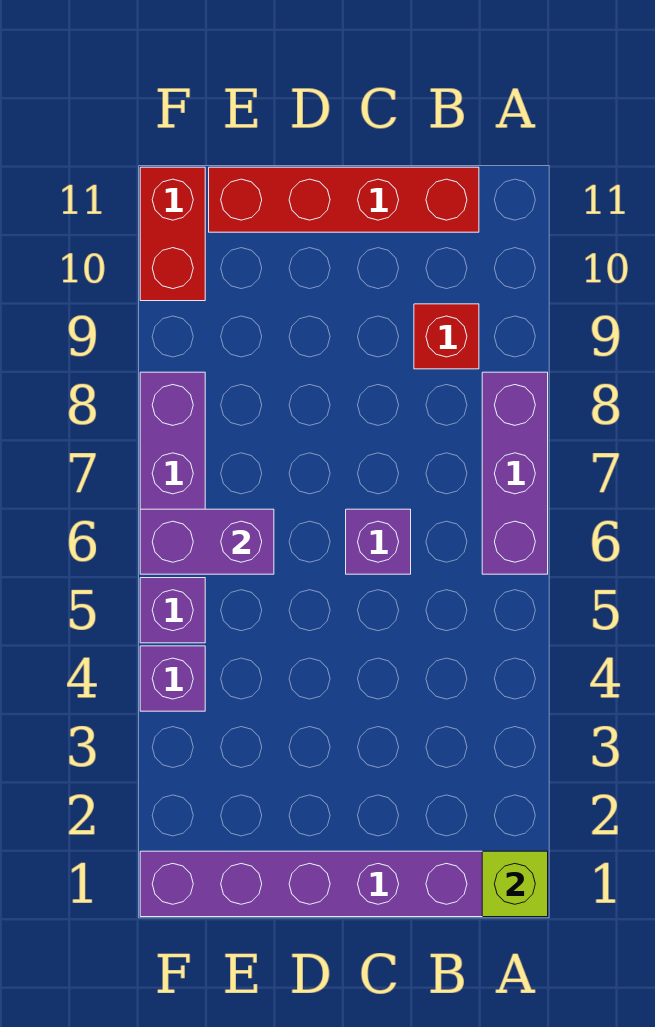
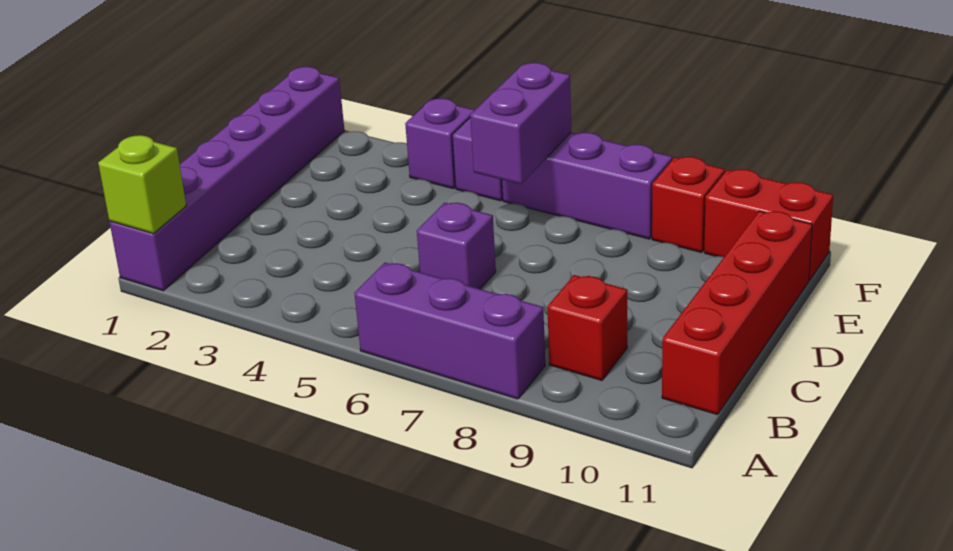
none -> red 1x1 brick [652,157,725,253]

